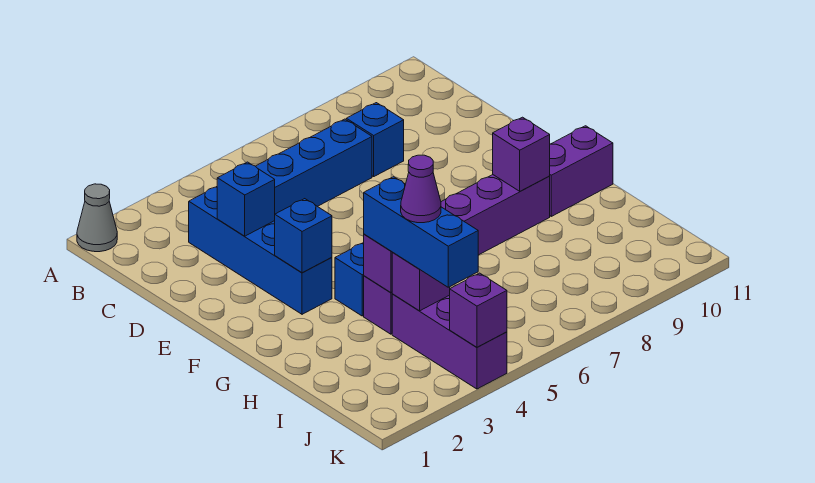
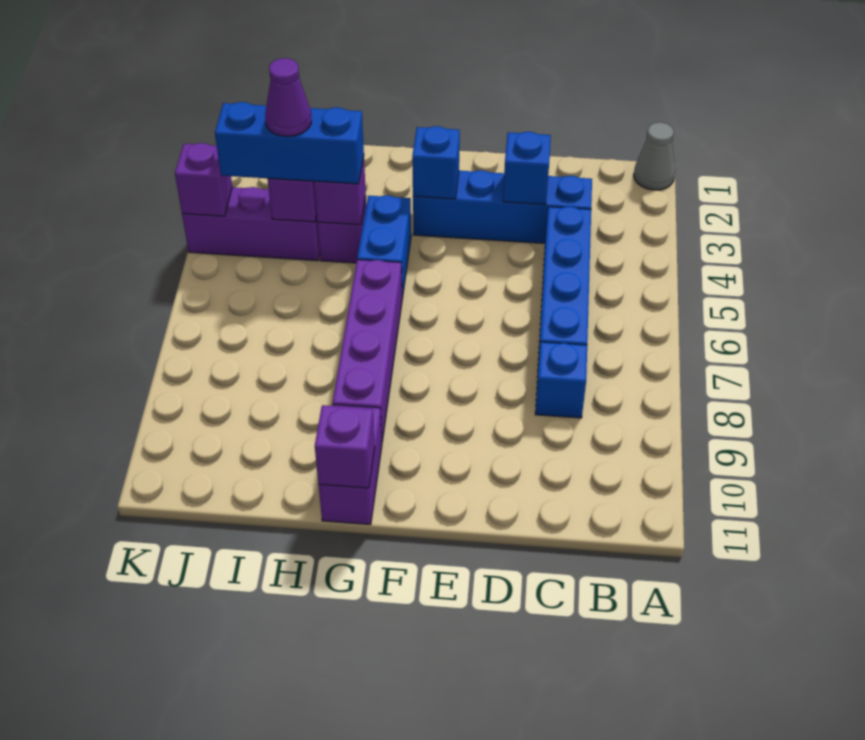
purple 1x1 brick [493,117,550,191] -> purple 1x1 brick moved to [315,405,375,488]

